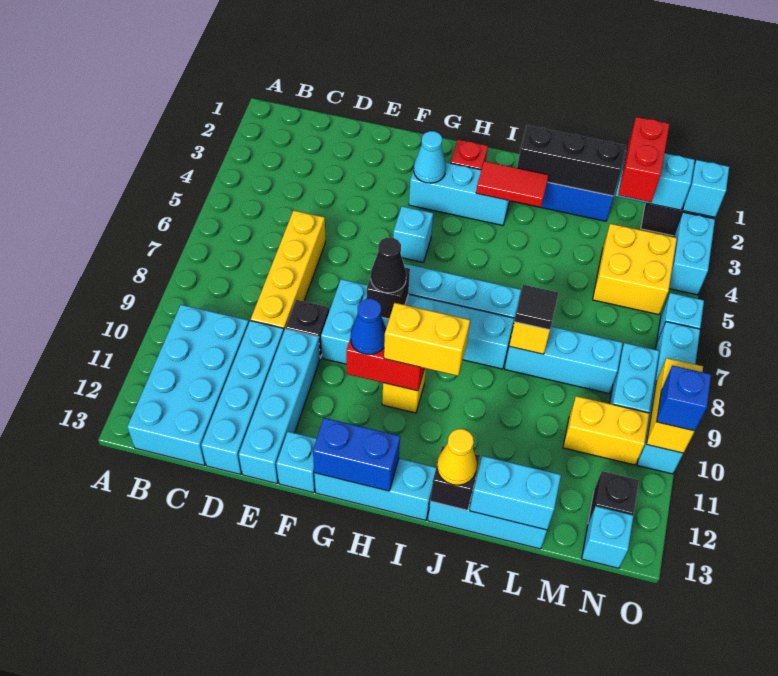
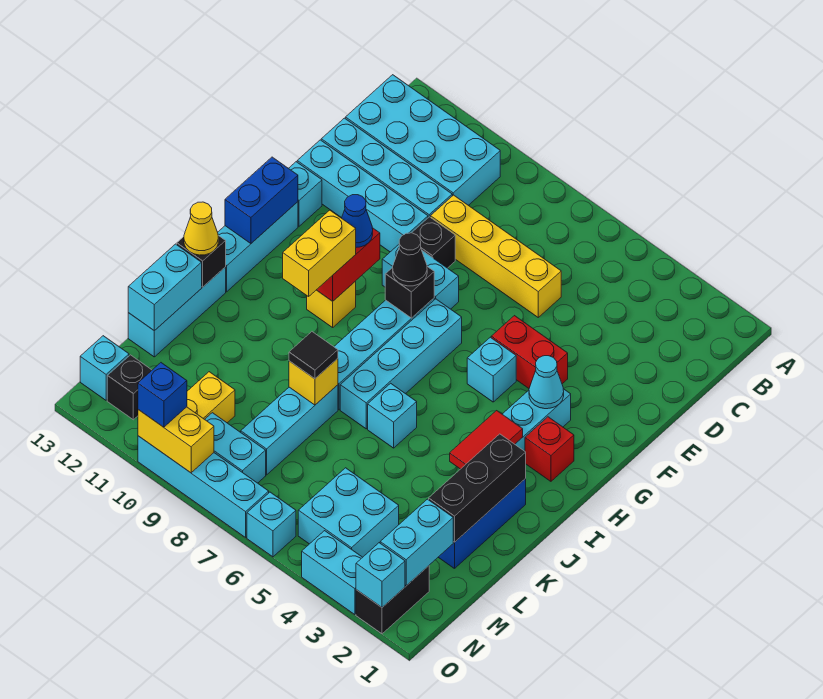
none -> cyan 1x1 brick [368,383,417,448]
red 1x2 brick [618,117,669,202] -> red 1x2 brick moved to [491,316,568,388]
yellow 2x2 brick [593,224,677,315] -> cyan 2x2 brick [298,468,399,557]

